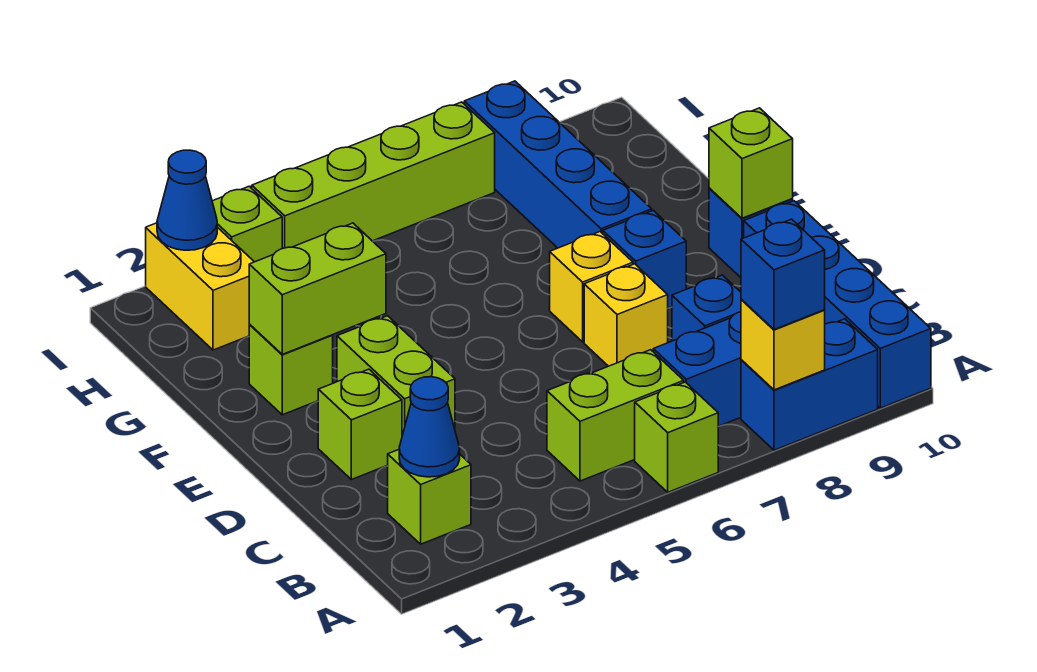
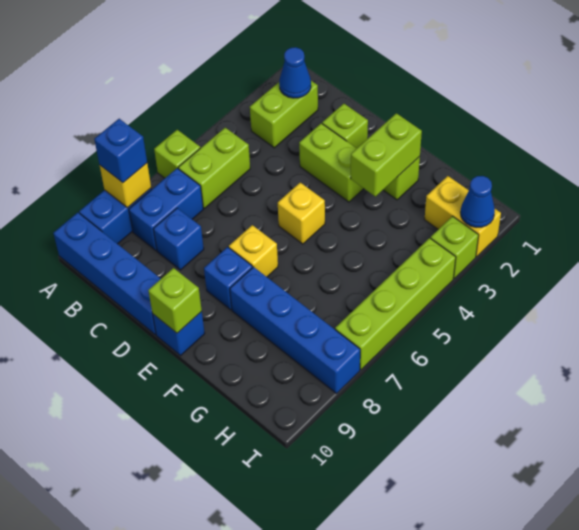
lime 1x1 brick [388,450,471,544] -> lime 1x2 brick [250,81,318,148]
yellow 1x1 brick [584,264,668,366] -> yellow 1x1 brick moved to [278,183,325,244]

